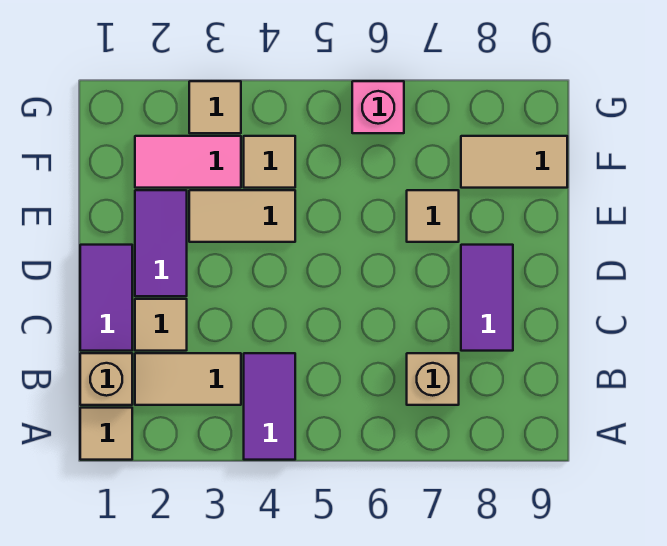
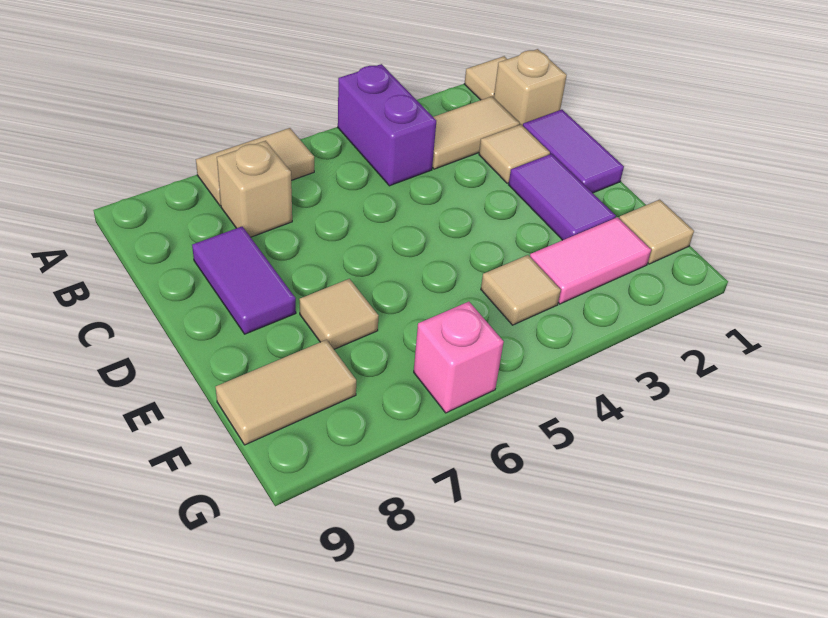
purple 1x2 tile [244,353,295,460] -> purple 1x2 brick [338,64,436,186]
tan 1x2 tile [189,190,295,242] -> tan 1x2 tile moved to [196,128,314,206]
tan 1x1 tile [189,81,241,133] -> tan 1x1 tile moved to [619,200,694,264]

